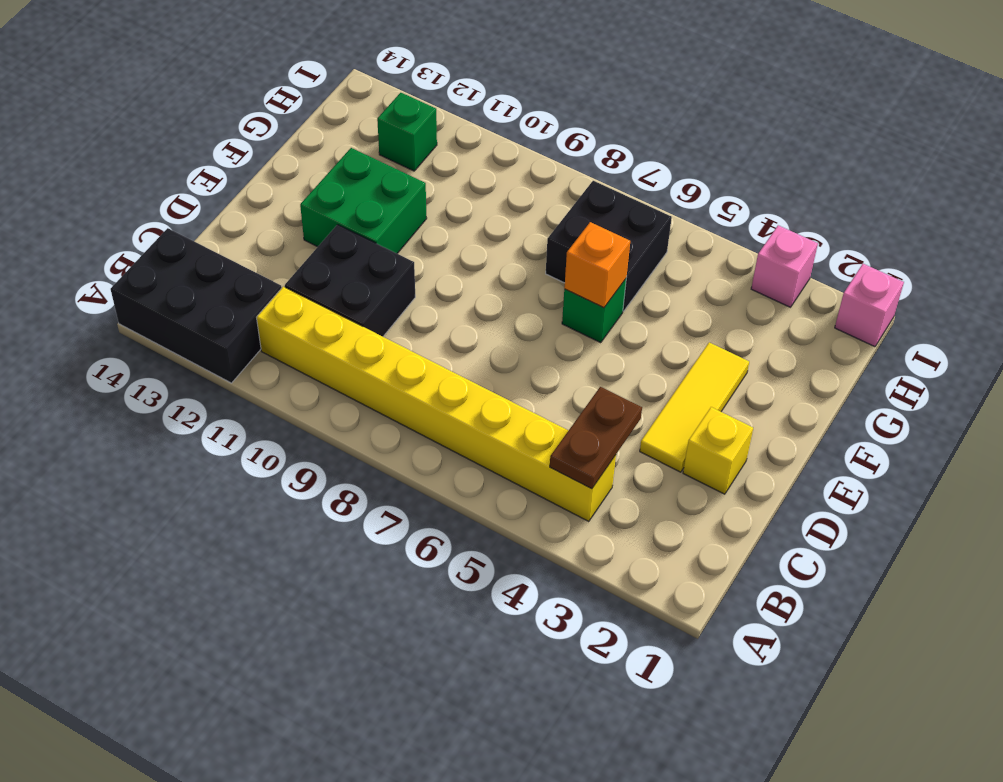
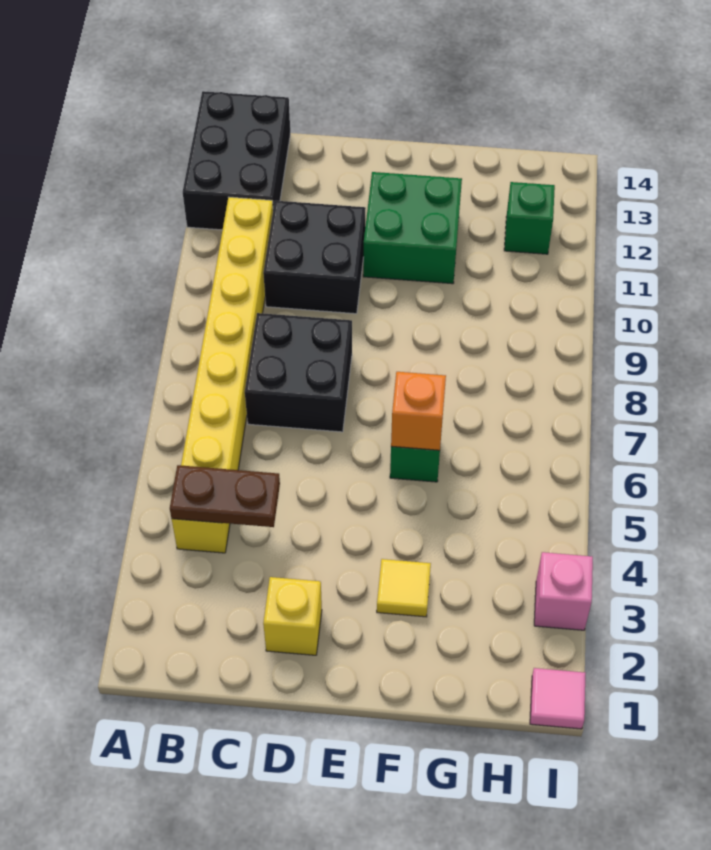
yellow 1x3 tile [640,342,749,472] -> yellow 1x1 tile [377,559,431,617]
black 2x2 brick [546,181,672,311] -> black 2x2 brick moved to [245,313,352,432]
pink 1x1 brick [835,264,904,347] -> pink 1x1 tile [530,668,586,729]

